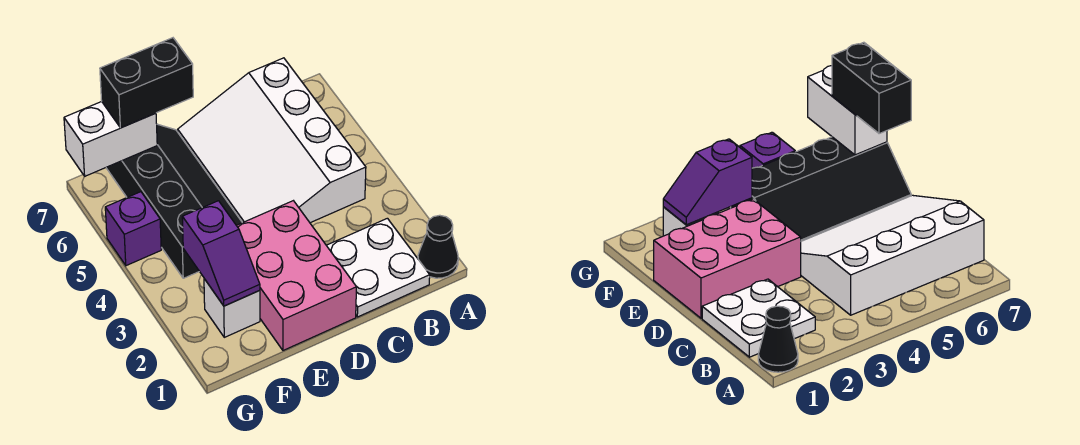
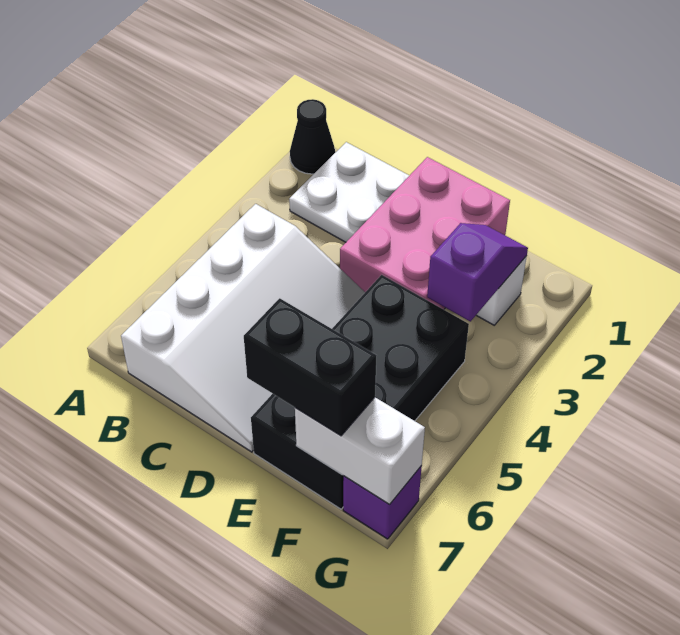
black 2x4 slope [106,124,242,278] -> black 2x4 brick [251,275,469,509]
purple 1x1 brick [105,192,161,266] -> purple 1x1 brick moved to [343,466,422,539]

